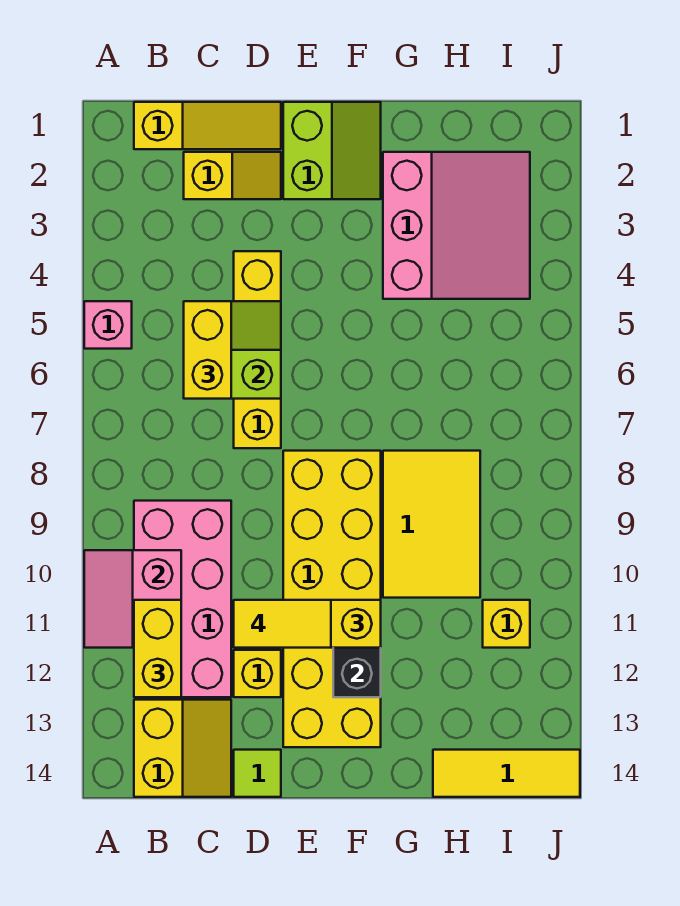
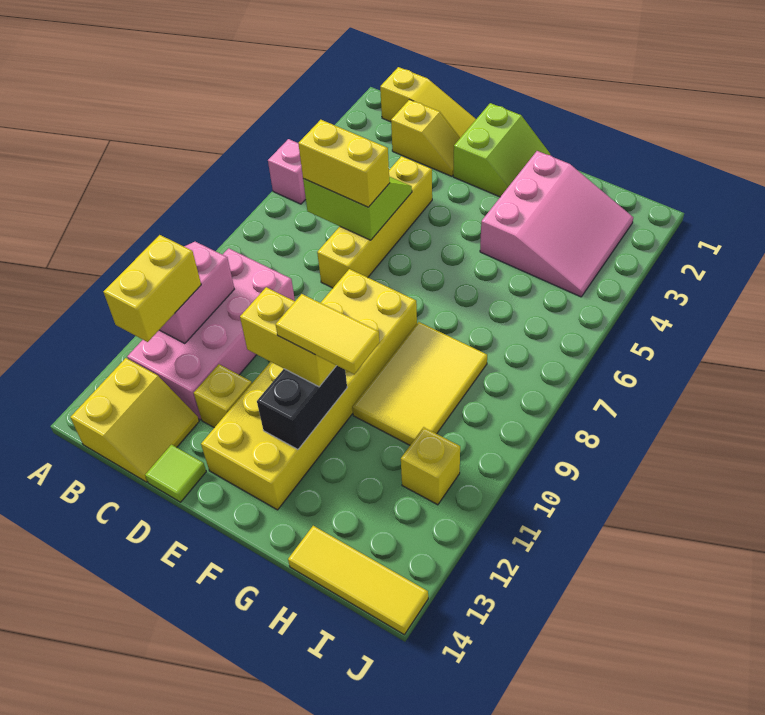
yellow 1x2 brick [184,301,231,399] -> yellow 1x2 brick turned to [298,120,390,207]
yellow 1x2 tile [234,600,331,648] -> yellow 1x2 tile moved to [276,294,380,374]

